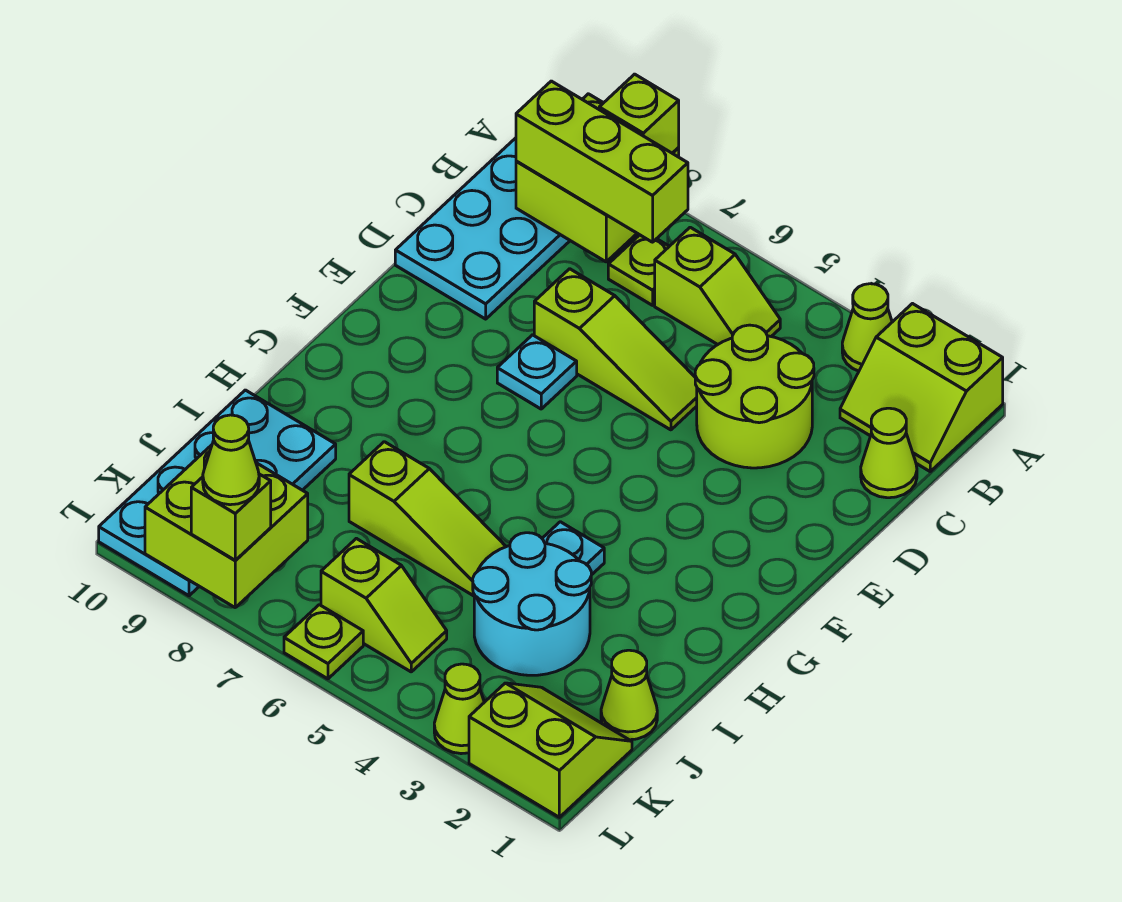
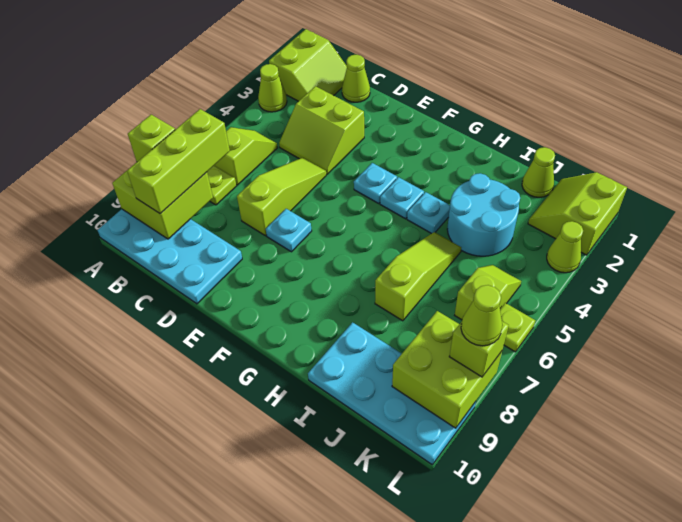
lime 2x2 round brick [695,325,814,468] -> lime 2x2 slope [279,86,364,174]
none -> cyan 1x1 plate [354,163,397,204]
none -> cyan 1x1 plate [380,177,424,219]

